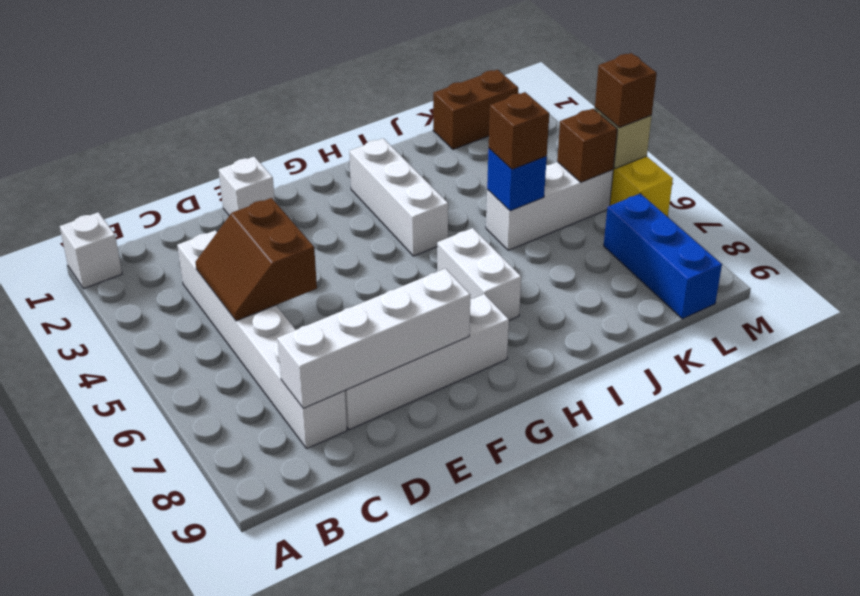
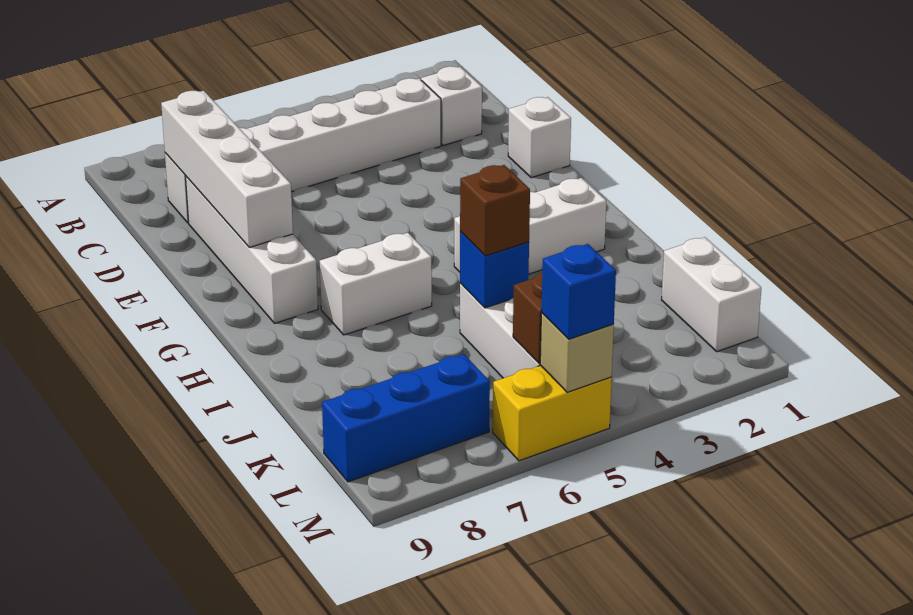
white 1x1 brick [60,212,122,288] -> white 1x1 brick moved to [421,66,482,146]
brown 2x2 slope [196,198,317,321] -> none
brown 1x2 brick [433,70,518,149] -> white 1x2 brick [662,237,761,352]
brown 1x1 brick [595,53,657,127] -> blue 1x1 brick [541,244,616,339]

